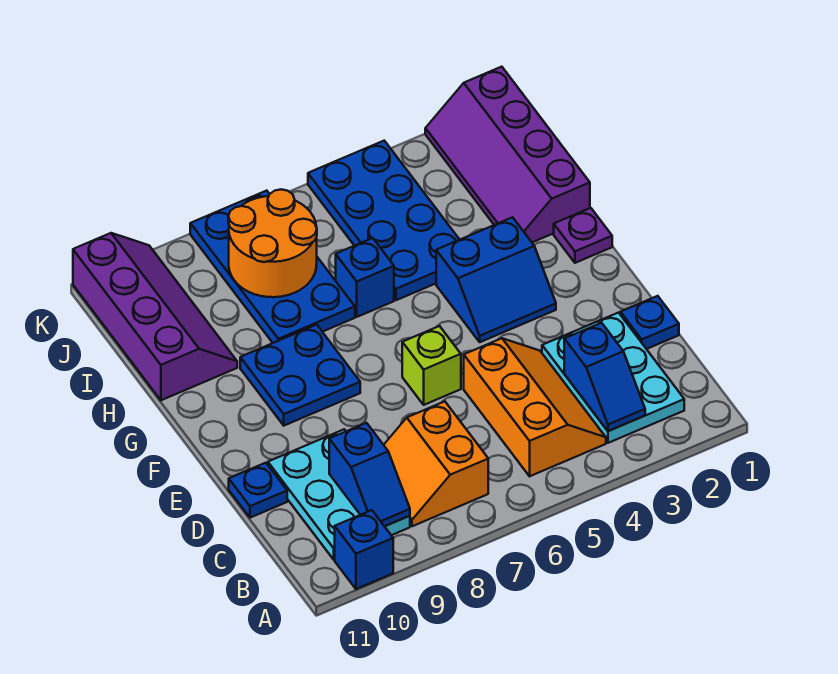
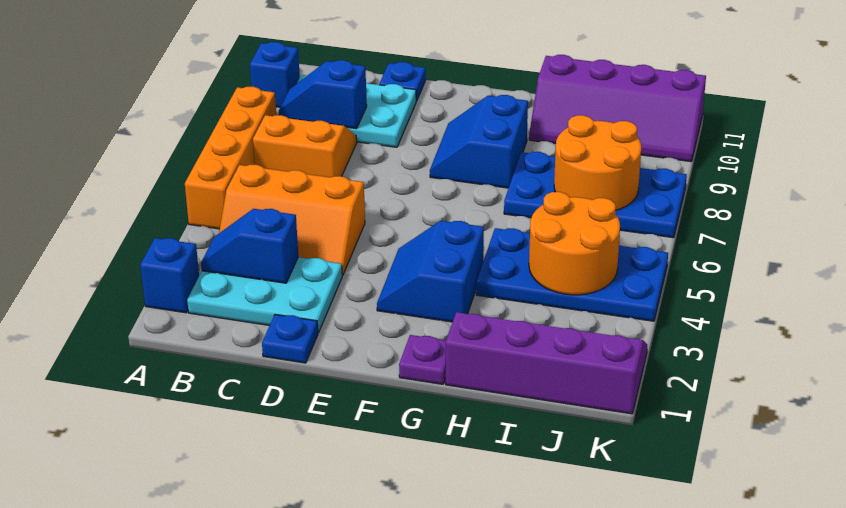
none -> orange 1x4 brick [185,87,276,229]
lime 1x1 brick [402,326,461,405] -> none
blue 2x2 plate [240,325,360,426] -> blue 2x2 slope [430,95,528,188]
blue 1x1 brick [336,238,394,317] -> blue 1x1 brick moved to [140,238,199,313]
none -> orange 2x2 round brick [529,192,620,295]

